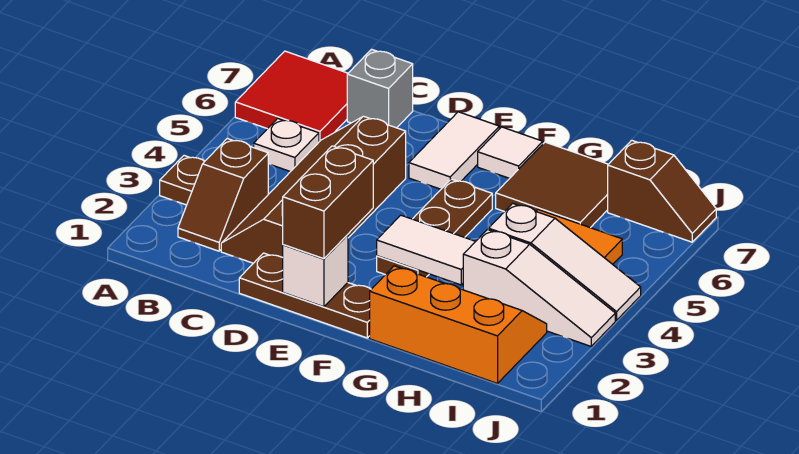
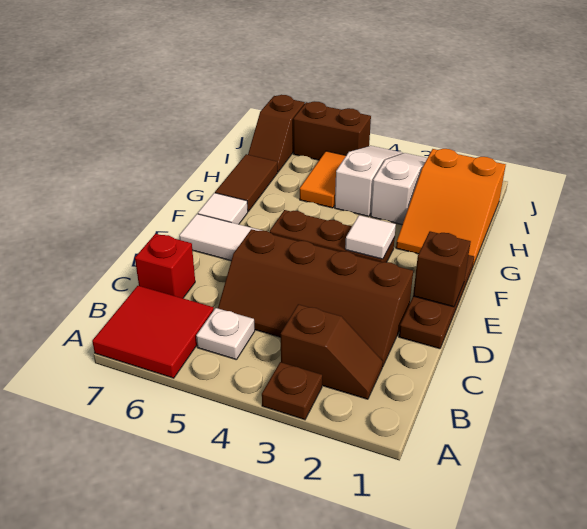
grey 1x1 brick [347,49,413,128] -> red 1x1 brick [135,234,195,298]
white 1x1 brick [283,235,348,307] -> brown 1x1 brick [413,231,471,307]
brown 1x2 brick [282,146,373,259] -> brown 1x2 brick moved to [293,102,371,160]
white 1x2 tile [377,215,476,285] -> white 1x1 tile [345,215,396,259]
orange 2x3 slope [370,266,547,384] -> orange 2x3 slope turned to [396,149,506,266]
brown 2x2 tile [496,142,608,228] -> brown 1x2 tile [215,154,278,211]
brown 1x2 slope [608,140,716,242] -> brown 1x2 slope turned to [248,95,305,172]

